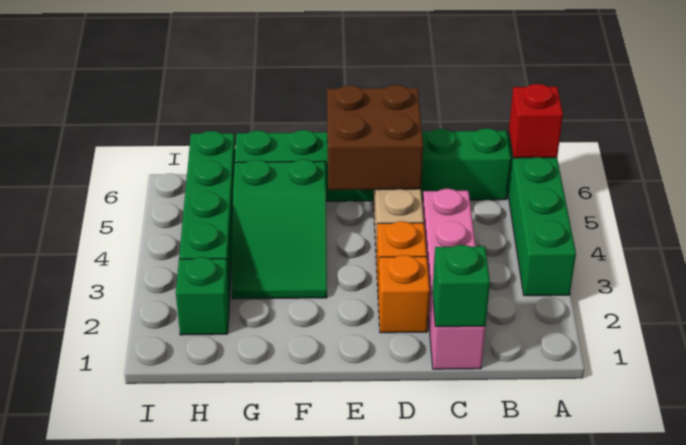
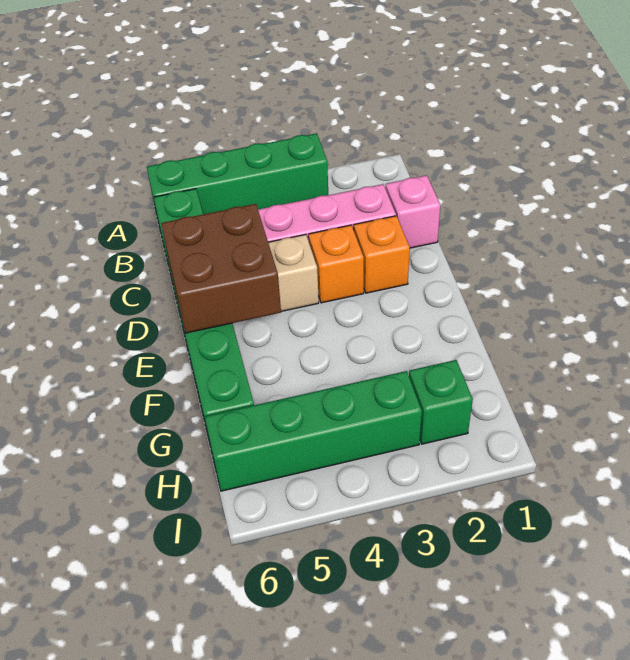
red 1x1 brick [509,84,563,158] -> none
green 1x1 brick [432,245,490,327] -> none
green 2x3 slope [232,159,327,299] -> none

